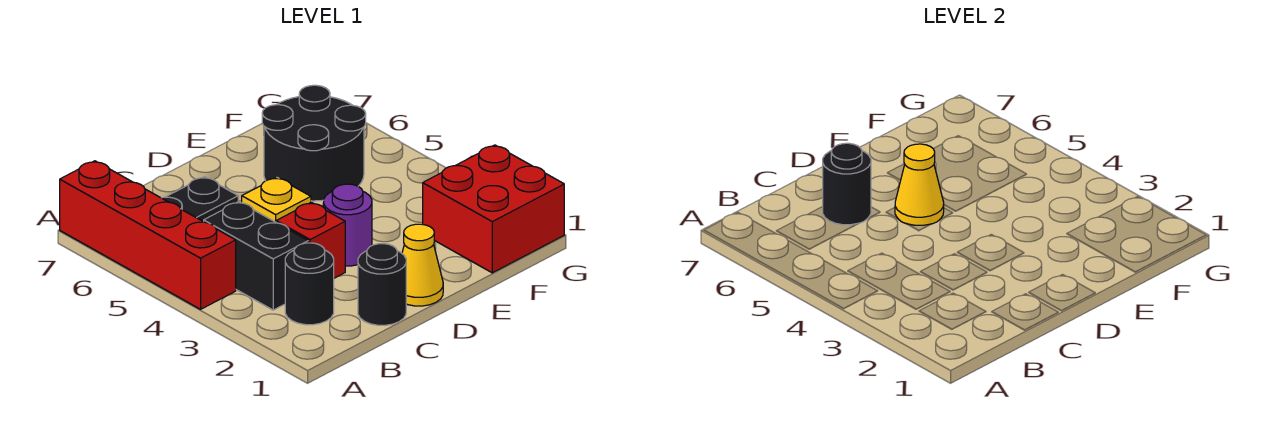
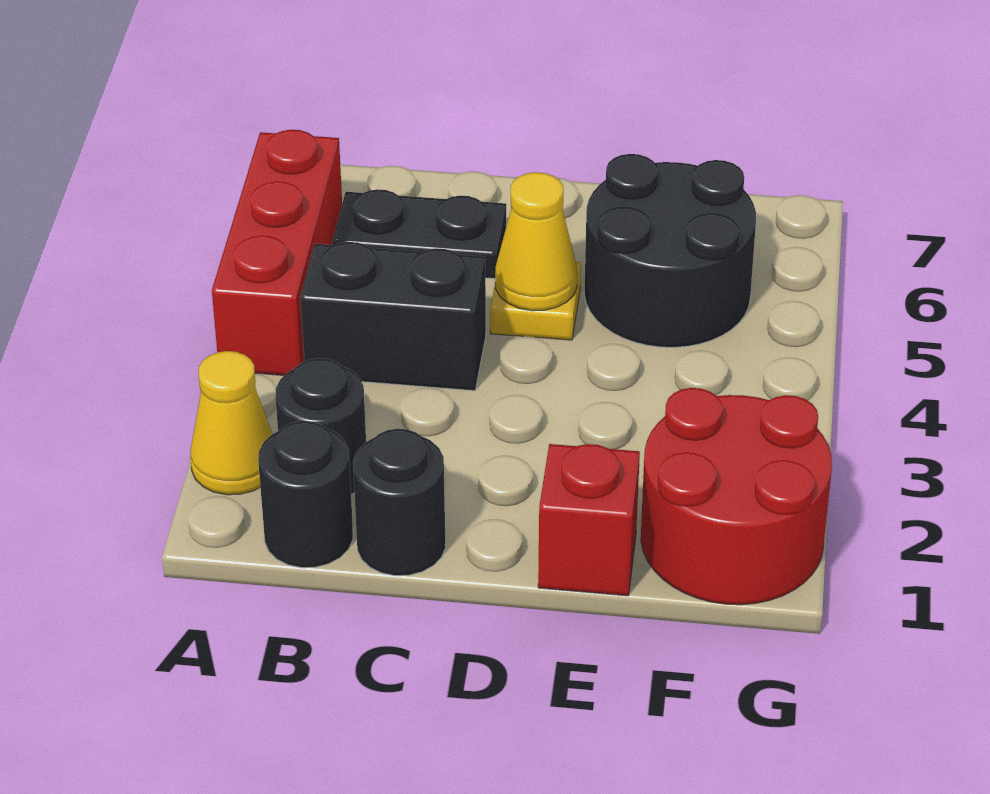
red 1x4 brick [60,161,236,309] -> red 1x3 brick [212,130,342,375]
black 1x2 brick [204,202,308,310] -> black 1x2 brick turned to [300,242,486,391]
red 1x1 brick [276,202,345,278] -> red 1x1 brick moved to [538,444,640,596]
black 1x1 round brick [823,143,871,225] -> black 1x1 round brick moved to [258,421,353,568]
yellow 1x1 cone [402,224,443,306] -> yellow 1x1 cone moved to [190,351,272,495]
purple 1x1 round brick [323,184,372,266] -> none
red 2x2 brick [423,145,564,273] -> red 2x2 round brick [641,388,832,605]

